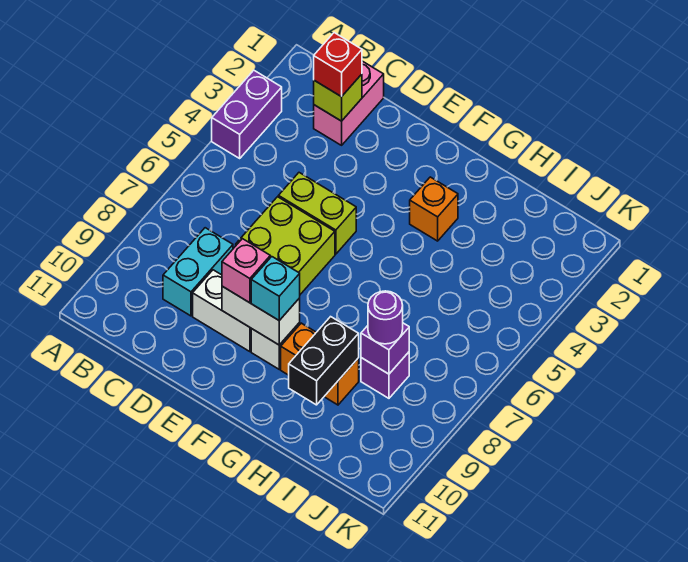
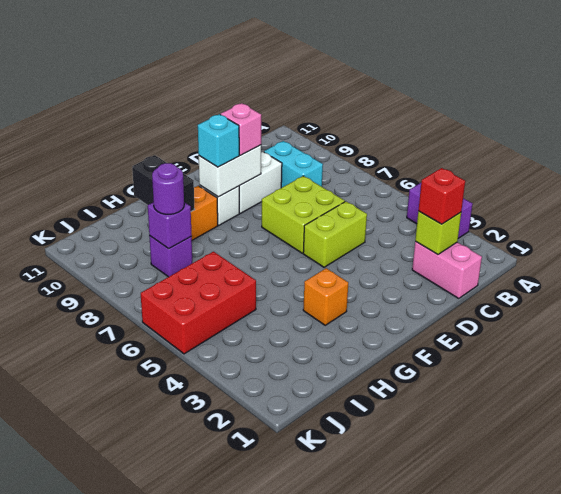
none -> red 2x3 brick [141,252,256,354]

